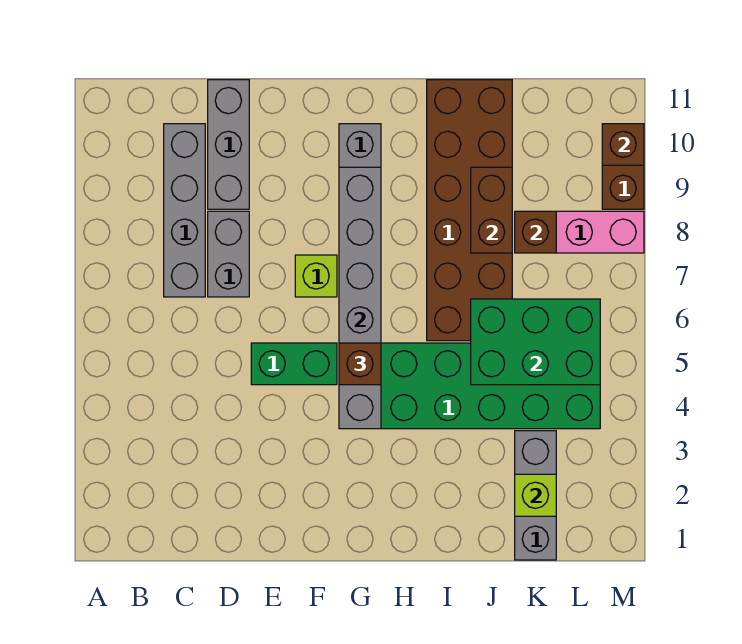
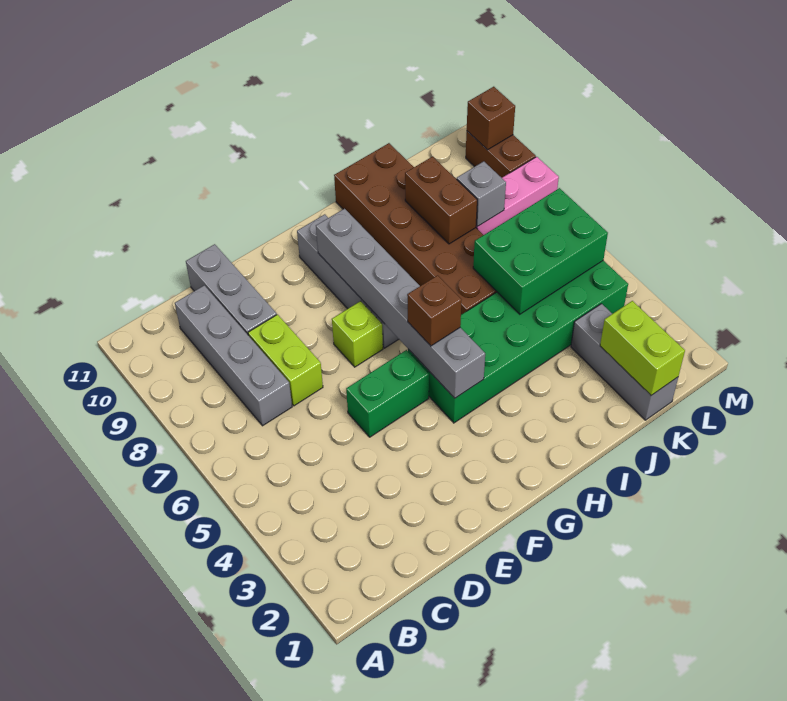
grey 1x2 brick [208,211,249,297] -> lime 1x2 brick [248,315,323,406]
lime 1x1 brick [515,474,556,516] -> lime 1x2 brick [600,301,685,395]
brown 1x1 brick [515,211,556,253] -> grey 1x1 brick [457,161,506,227]

